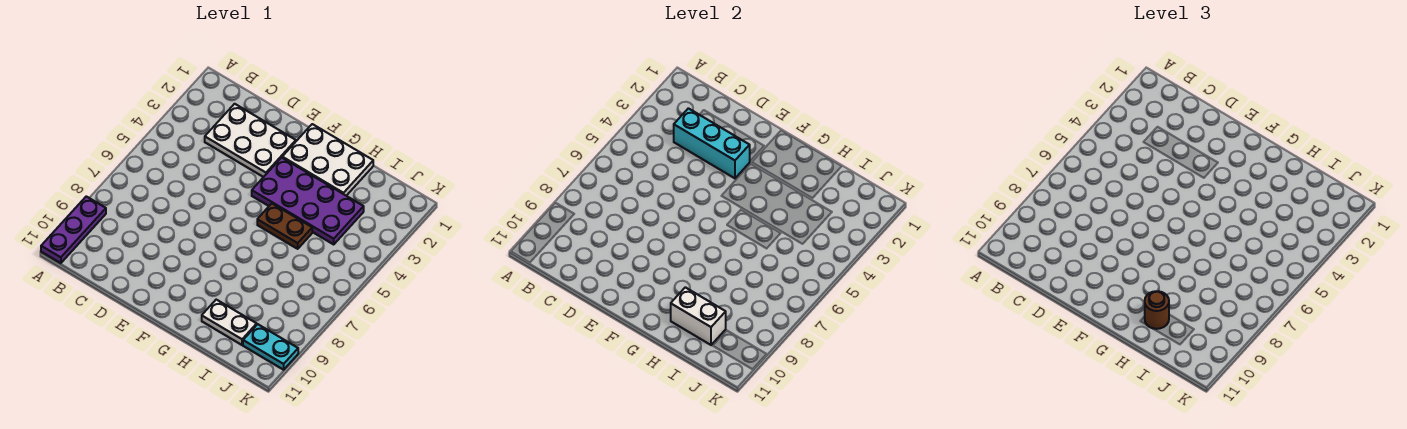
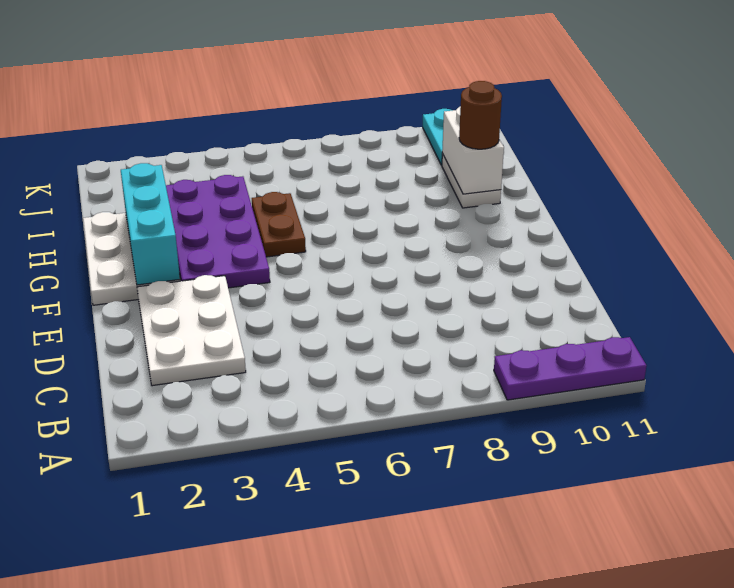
cyan 1x3 brick [674,108,750,178] -> cyan 1x3 brick moved to [121,163,180,285]

